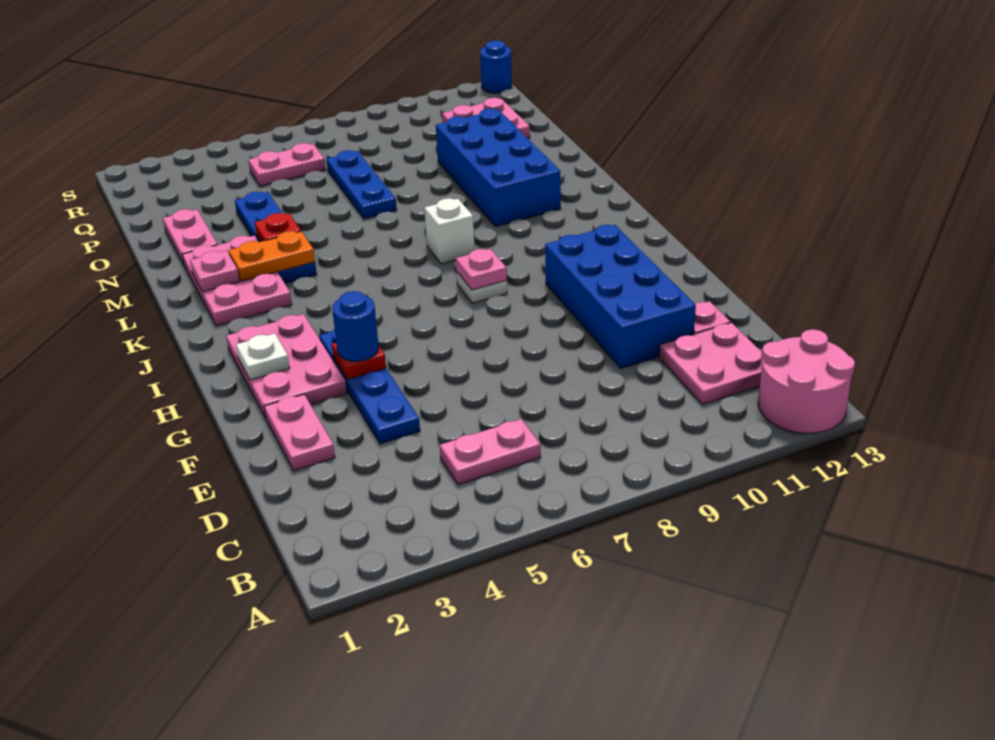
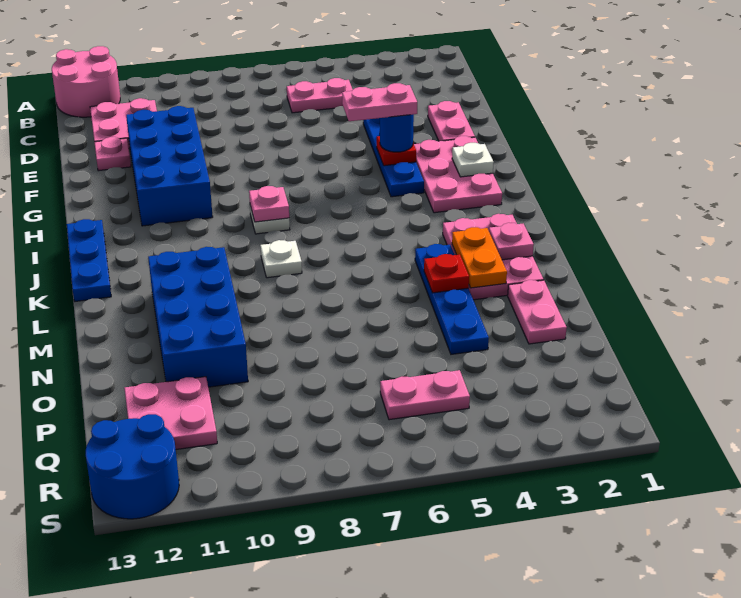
none -> pink 1x2 plate [342,83,417,121]
white 1x1 brick [424,198,475,264] -> white 1x1 plate [260,240,302,278]
orange 1x2 plate [229,231,315,281] -> orange 1x2 plate turned to [452,227,507,288]
blue 1x3 plate [326,150,397,219] -> blue 1x3 plate moved to [67,219,111,301]
blue 1x1 round brick [480,41,512,93] -> blue 2x2 round brick [86,414,179,519]

